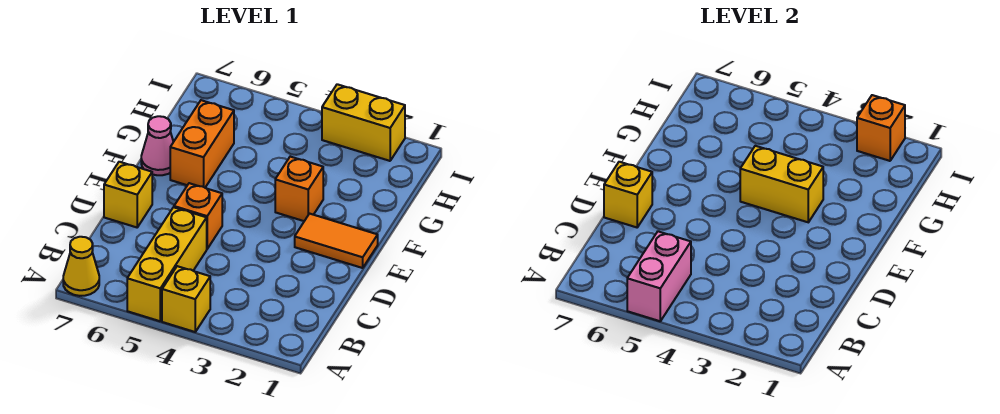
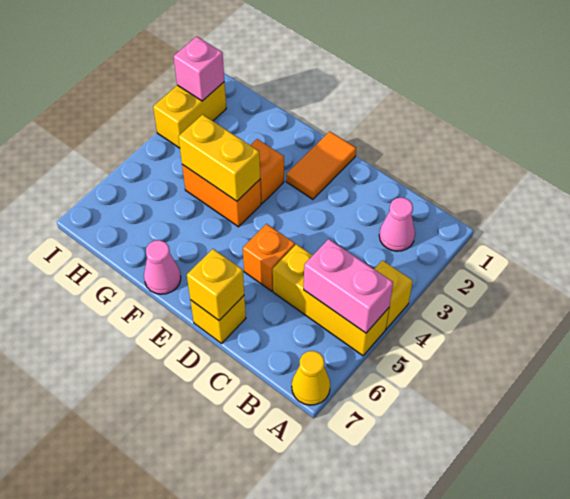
none -> pink 1x1 cone [379,198,415,251]
yellow 1x2 brick [740,146,823,222] -> yellow 1x2 brick turned to [178,114,260,201]
orange 1x2 brick [170,100,234,187] -> orange 1x2 brick moved to [182,165,261,227]
orange 1x1 brick [857,95,905,161] -> pink 1x1 brick [174,36,224,101]

